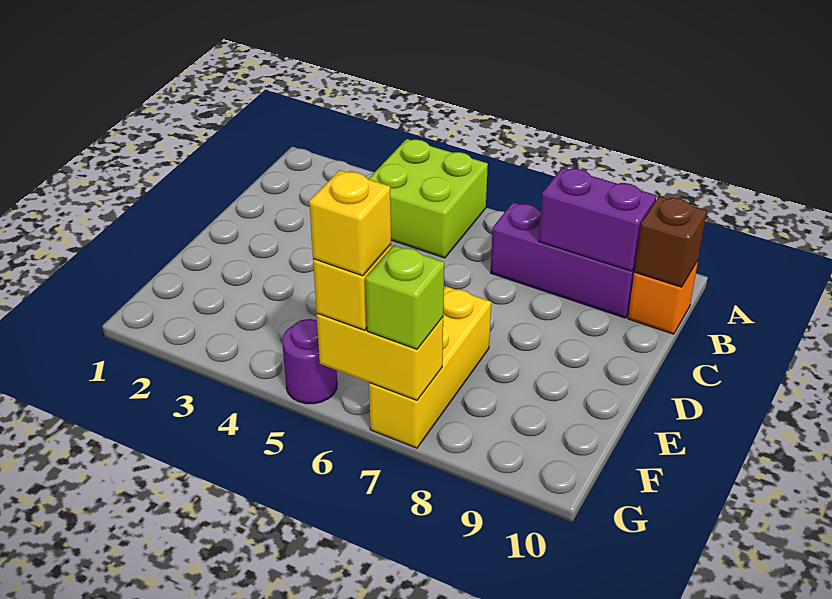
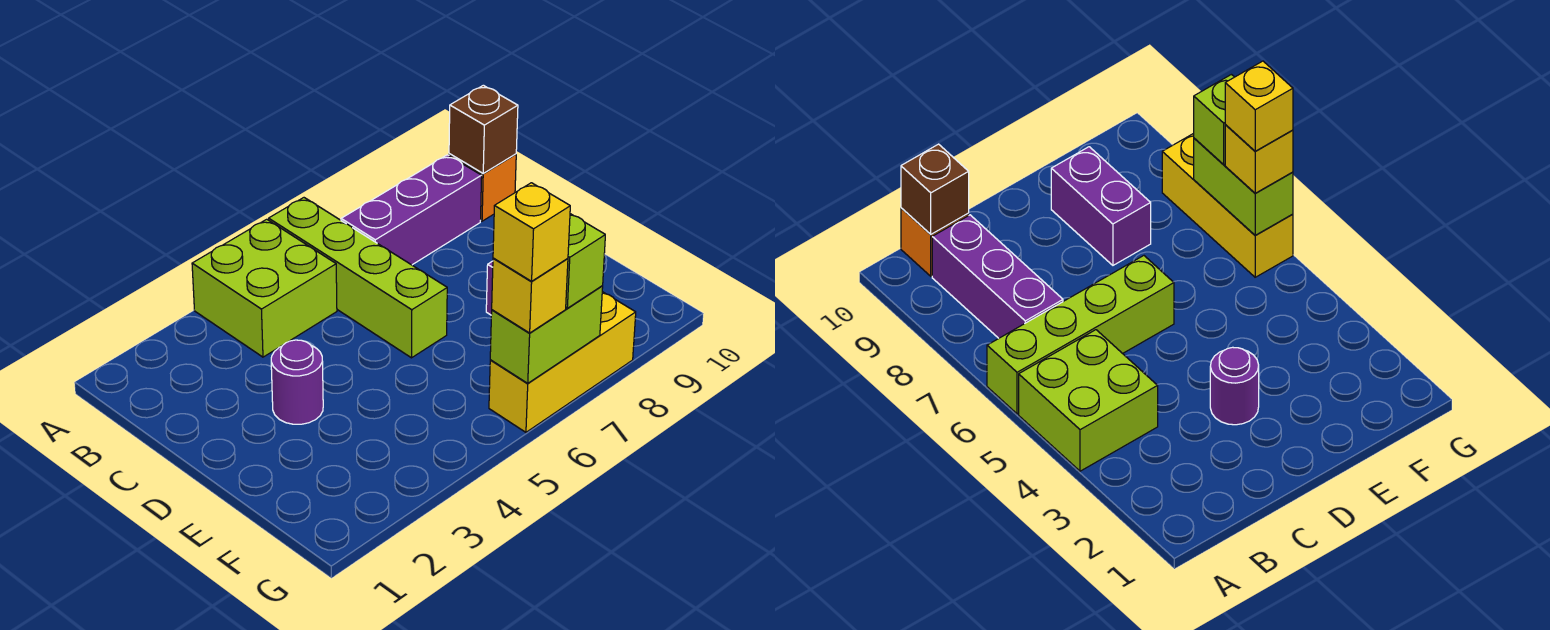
none -> lime 1x4 brick [269,198,447,358]
purple 1x2 brick [539,167,656,271] -> purple 1x2 brick moved to [1051,147,1151,265]
yellow 1x3 brick [369,286,491,448] -> yellow 1x3 brick turned to [489,292,636,432]
purple 1x1 round brick [282,319,337,404] -> purple 1x1 round brick moved to [271,340,323,424]
yellow 1x2 brick [317,313,443,400] -> lime 1x2 brick [490,286,603,383]

